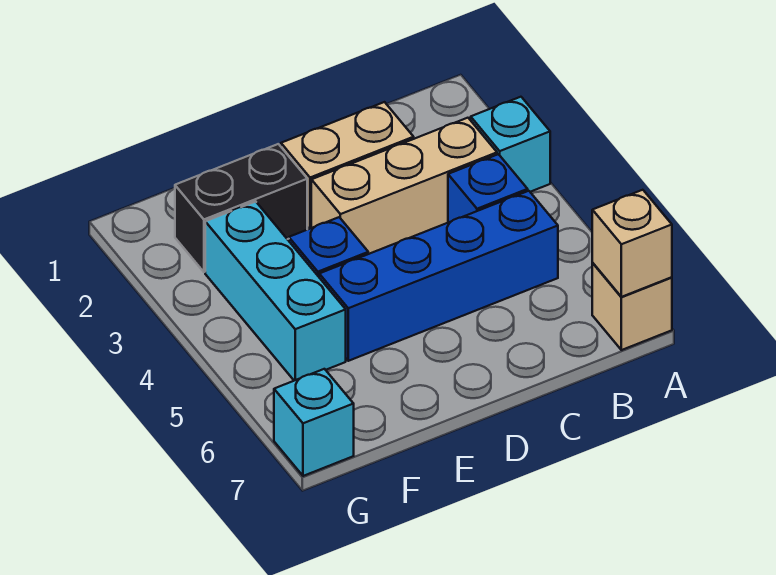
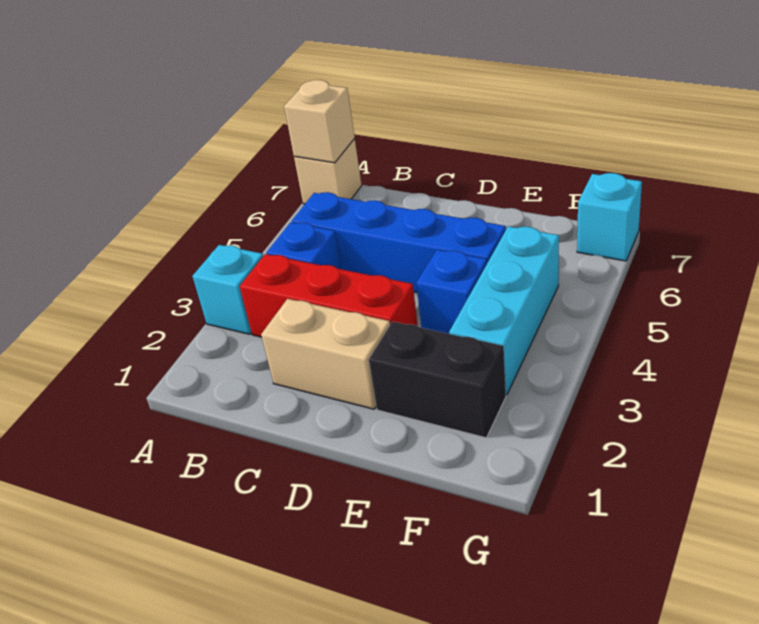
tan 1x3 brick [311,118,497,254] -> red 1x3 brick [240,254,418,337]

